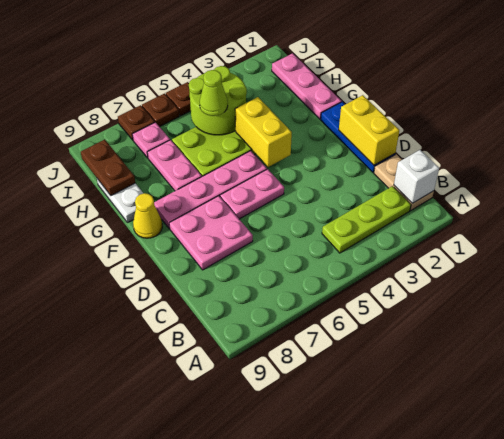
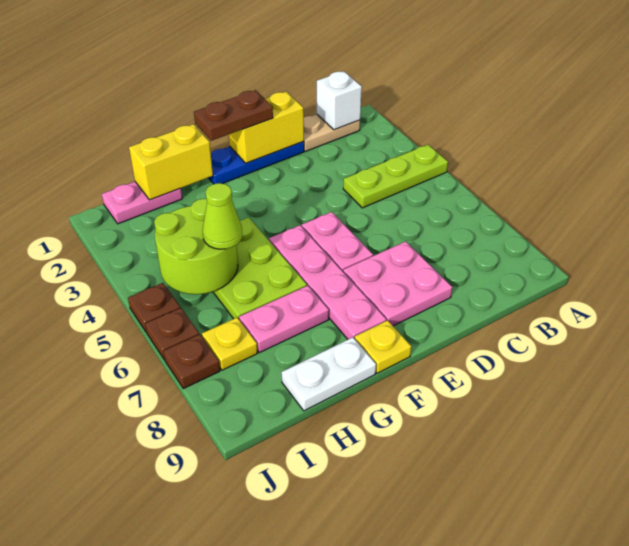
lime 1x3 plate [322,186,411,253] -> lime 1x3 plate turned to [343,145,448,208]
yellow 1x2 brick [235,97,292,167] -> yellow 1x2 brick moved to [129,124,213,200]
yellow 1x1 cone [133,193,162,238] -> yellow 1x1 plate [355,320,411,373]
pink 1x3 plate [272,53,342,119] -> pink 1x2 plate [102,182,182,224]
brown 1x2 plate [81,139,135,196] -> brown 1x2 plate moved to [194,90,273,141]
pink 1x1 plate [132,122,170,158] -> yellow 1x1 plate [202,318,257,370]

